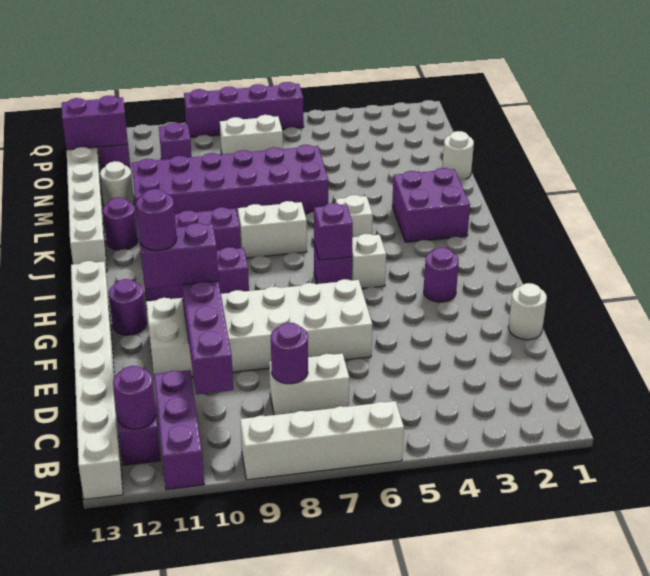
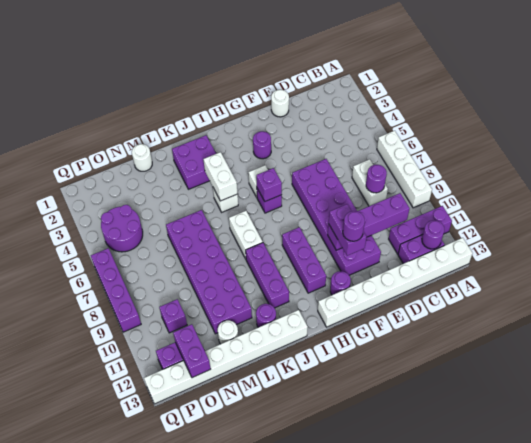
white 2x6 brick [146,279,372,377] -> purple 2x6 brick [292,159,381,275]
none -> purple 2x2 round brick [101,205,143,252]
white 1x2 brick [220,115,283,154] -> white 1x2 brick moved to [203,152,238,201]

